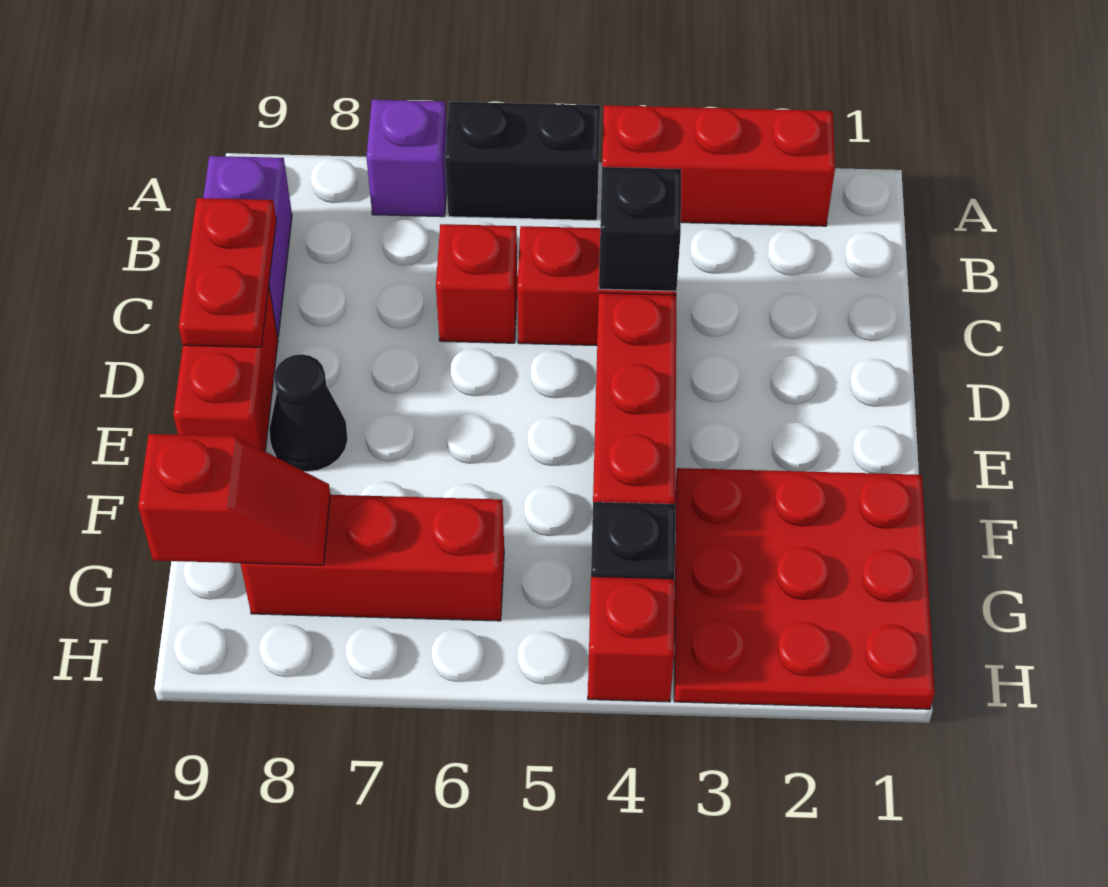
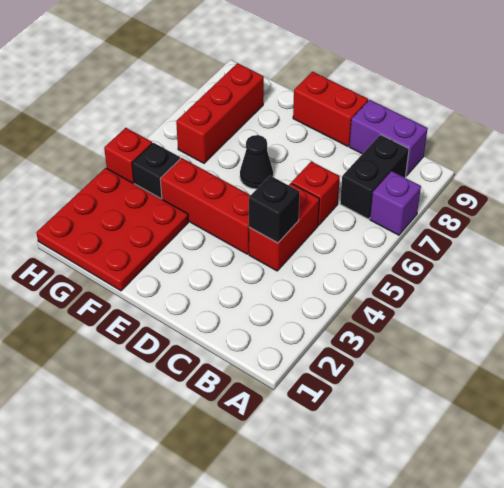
red 1x3 brick [602,105,835,226] -> none
black 1x2 brick [445,102,600,220] -> black 1x2 brick moved to [340,135,409,219]
red 1x2 plate [179,198,276,347] -> none
black 1x1 cone [269,354,348,472] -> black 1x1 cone moved to [240,135,273,189]
red 1x2 slope [138,434,330,565] -> none

